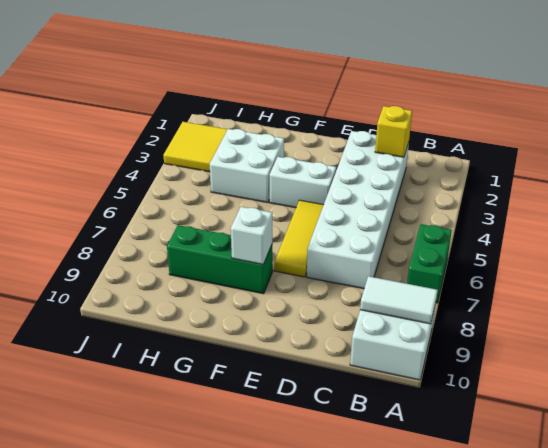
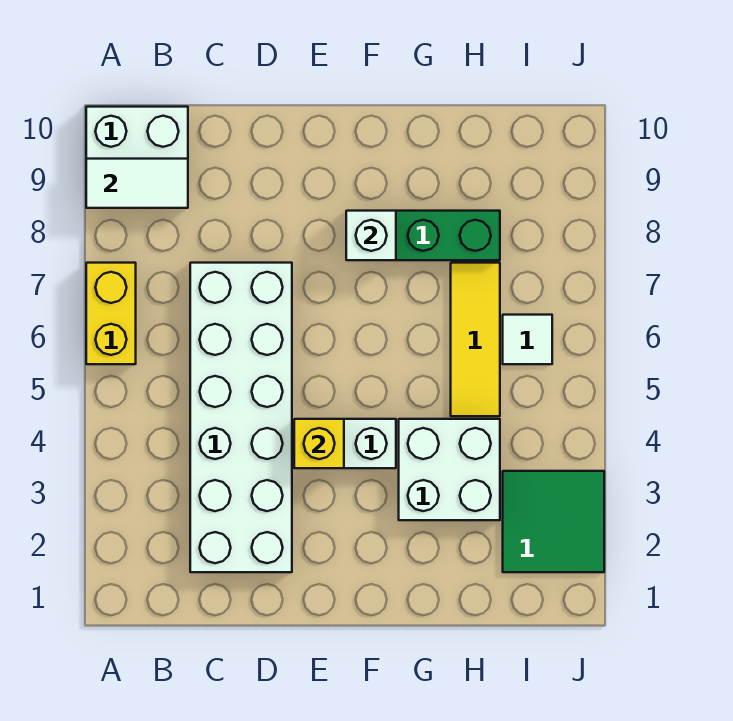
green 1x2 brick [407,224,452,303] -> yellow 1x2 brick [86,263,136,364]
yellow 1x1 brick [375,106,412,157] -> yellow 1x1 brick moved to [294,419,344,468]
yellow 1x3 tile [274,200,323,277] -> yellow 1x3 tile moved to [451,263,500,416]
yellow 2x2 tile [163,122,227,172] -> green 2x2 tile [503,471,604,572]
none -> white 1x1 tile [503,315,552,364]

